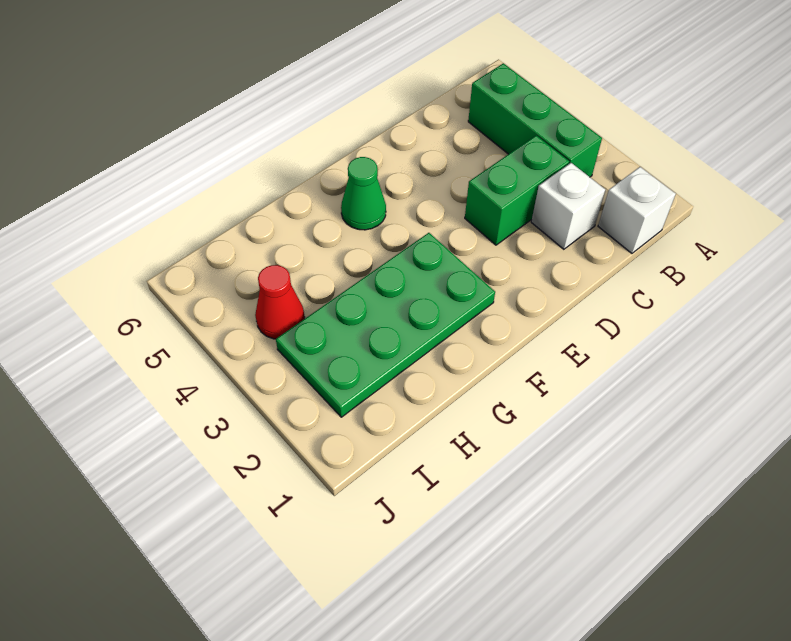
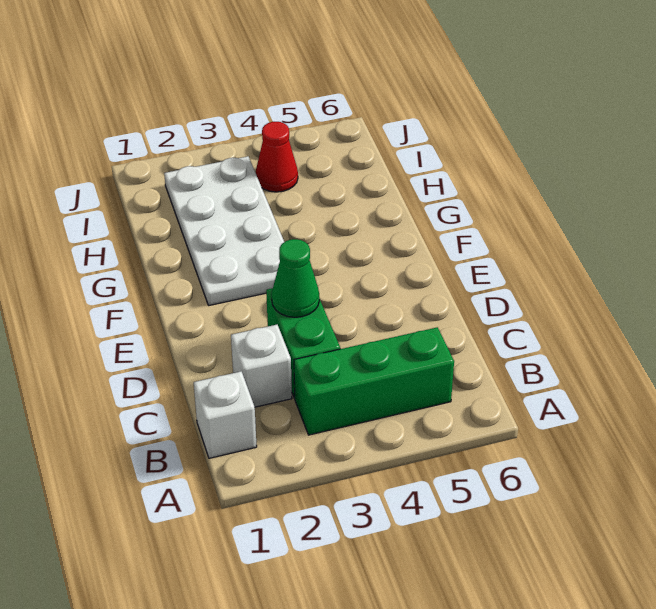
green 2x4 plate [276,233,495,417] -> white 2x4 plate [164,156,284,305]
green 1x1 cone [341,157,386,230] -> green 1x1 cone moved to [272,239,319,317]

